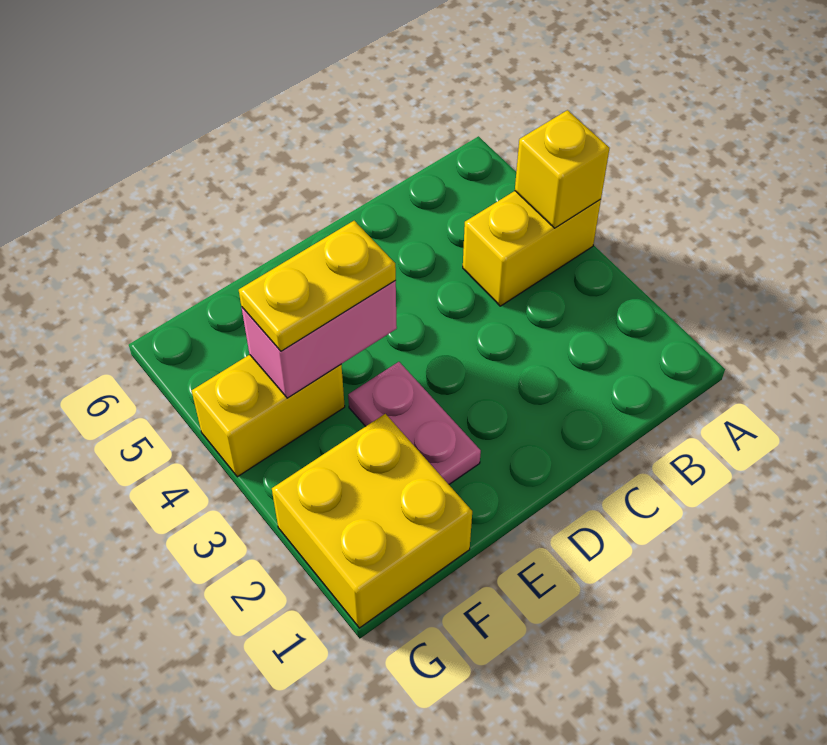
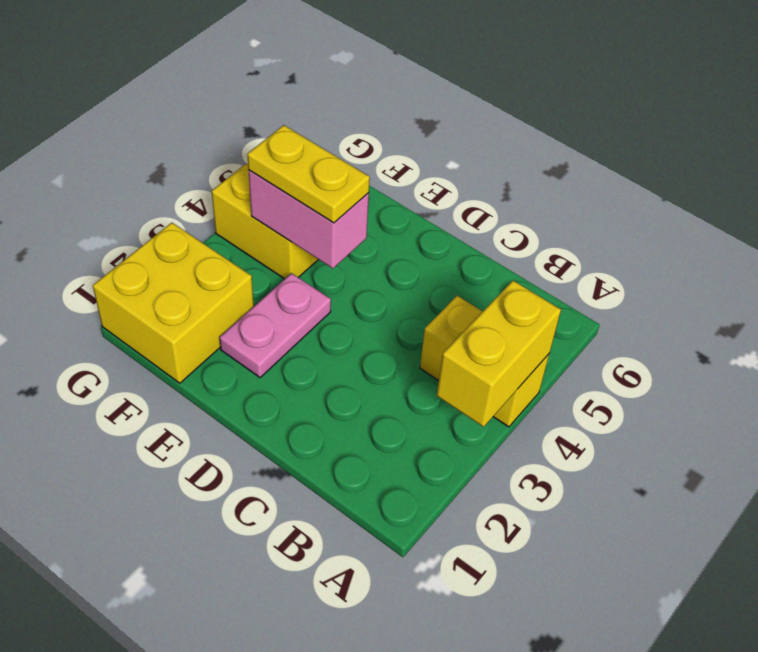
yellow 1x1 brick [515,110,610,228] -> yellow 1x2 brick [437,281,561,427]

